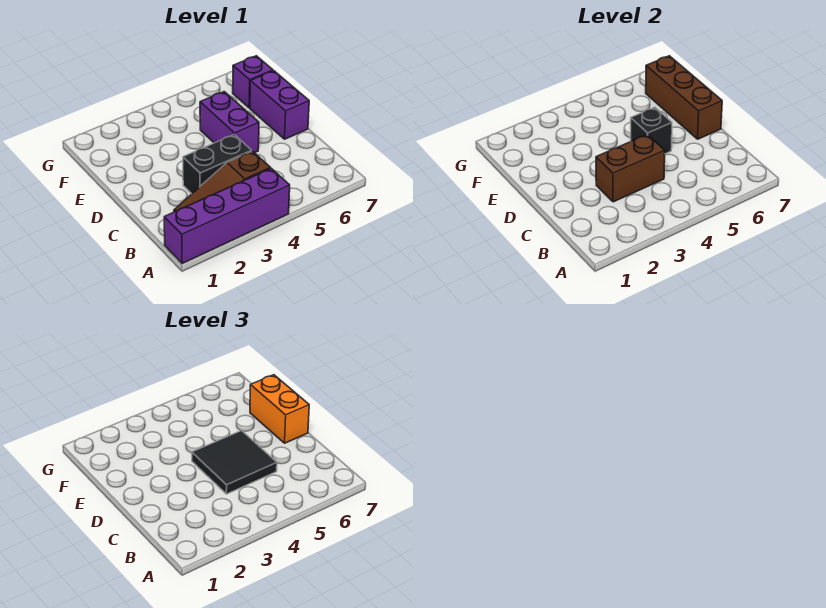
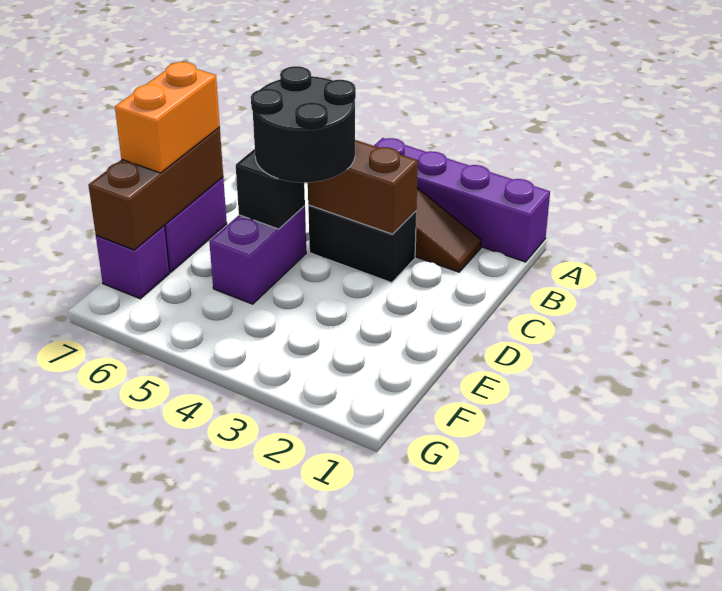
black 2x2 tile [192,431,277,494] -> black 2x2 round brick [251,66,356,183]

